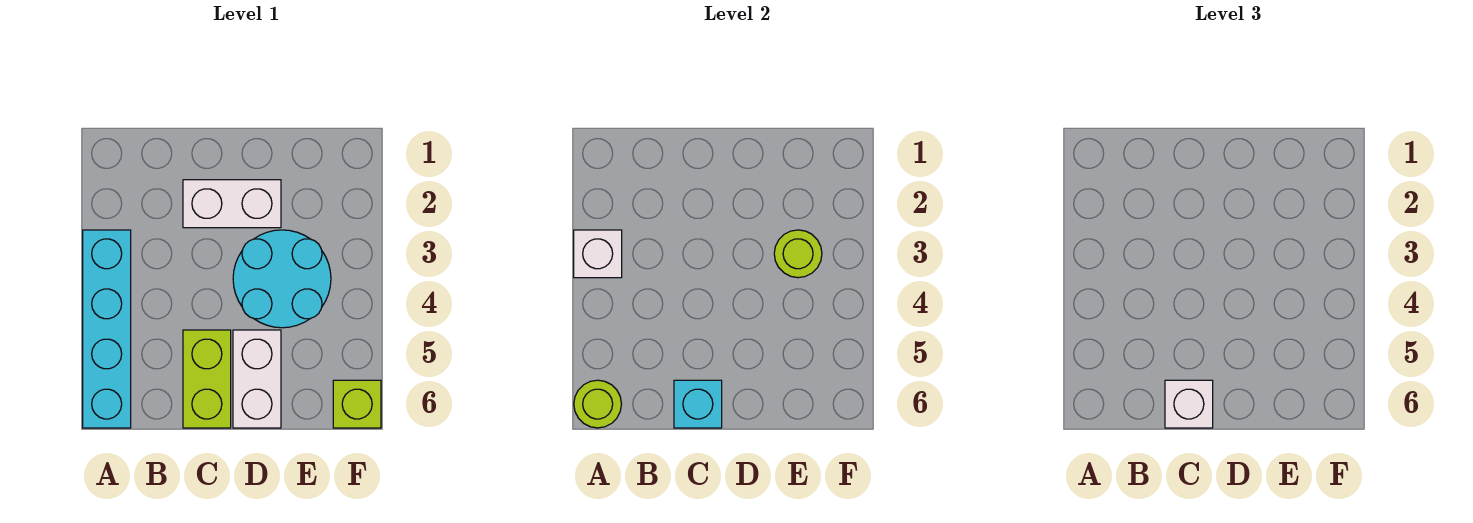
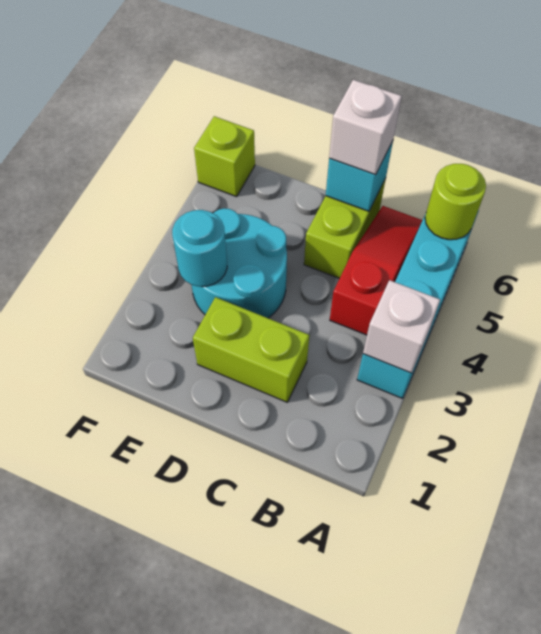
none -> red 1x3 slope [330,206,423,335]
white 1x2 brick [183,180,281,228] -> lime 1x2 brick [193,297,309,402]
white 1x2 brick [233,330,281,428] -> none
lime 1x1 round brick [774,230,822,278] -> cyan 1x1 round brick [172,210,227,287]

